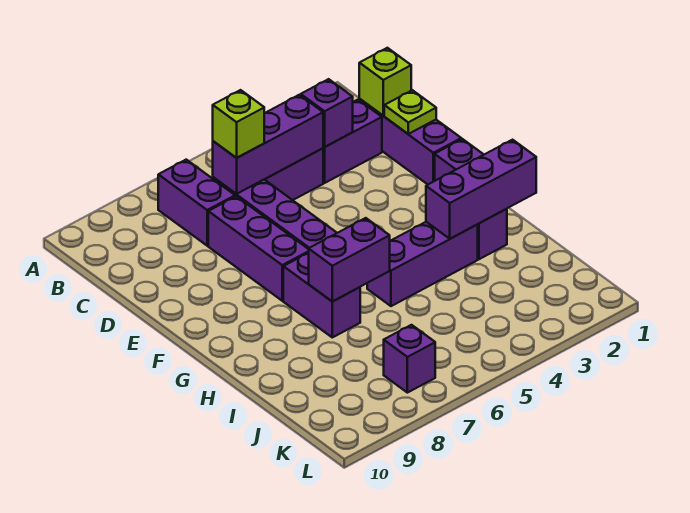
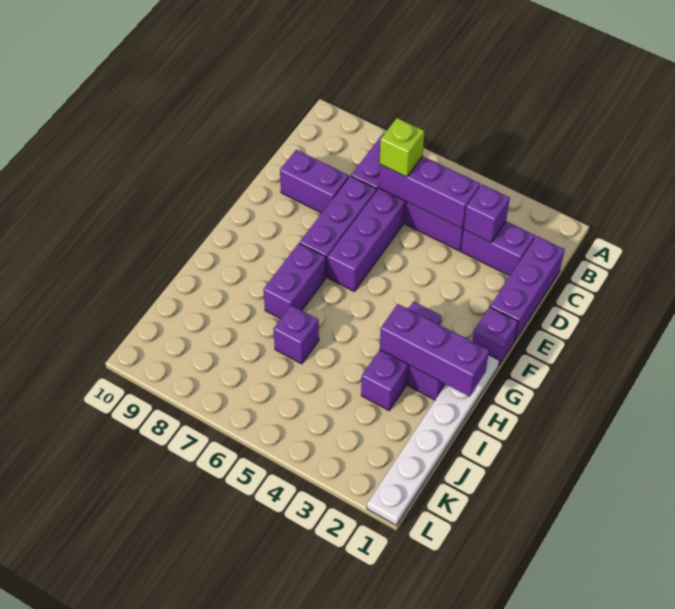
lime 1x1 brick [359,48,411,116] -> none
lime 1x1 plate [384,90,436,134] -> none
none -> white 1x6 plate [367,355,499,525]
purple 1x3 brick [367,222,478,306] -> purple 1x3 brick turned to [361,301,442,410]
purple 1x2 brick [309,218,390,301] -> purple 1x2 brick moved to [280,150,349,213]
purple 1x1 brick [384,325,435,393] -> purple 1x1 brick moved to [273,305,319,364]

